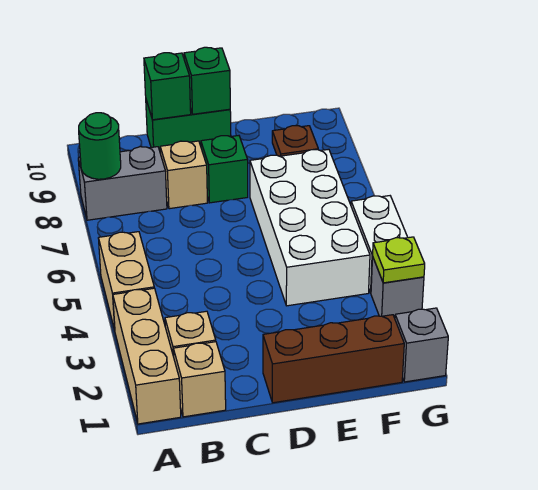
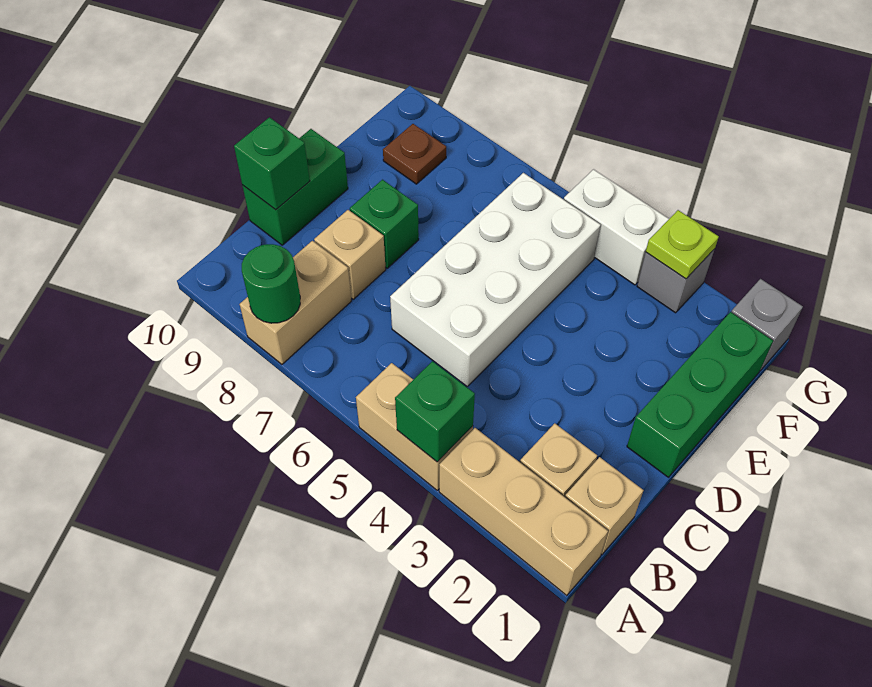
grey 1x2 brick [78,147,167,220] -> tan 1x2 brick [240,241,352,364]
brown 1x3 brick [263,315,404,403] -> green 1x3 brick [627,312,773,477]
green 1x1 brick [184,47,230,114] -> green 1x1 brick moved to [395,361,475,462]
white 2x4 brick [250,149,370,306] -> white 2x4 brick turned to [390,173,601,386]

